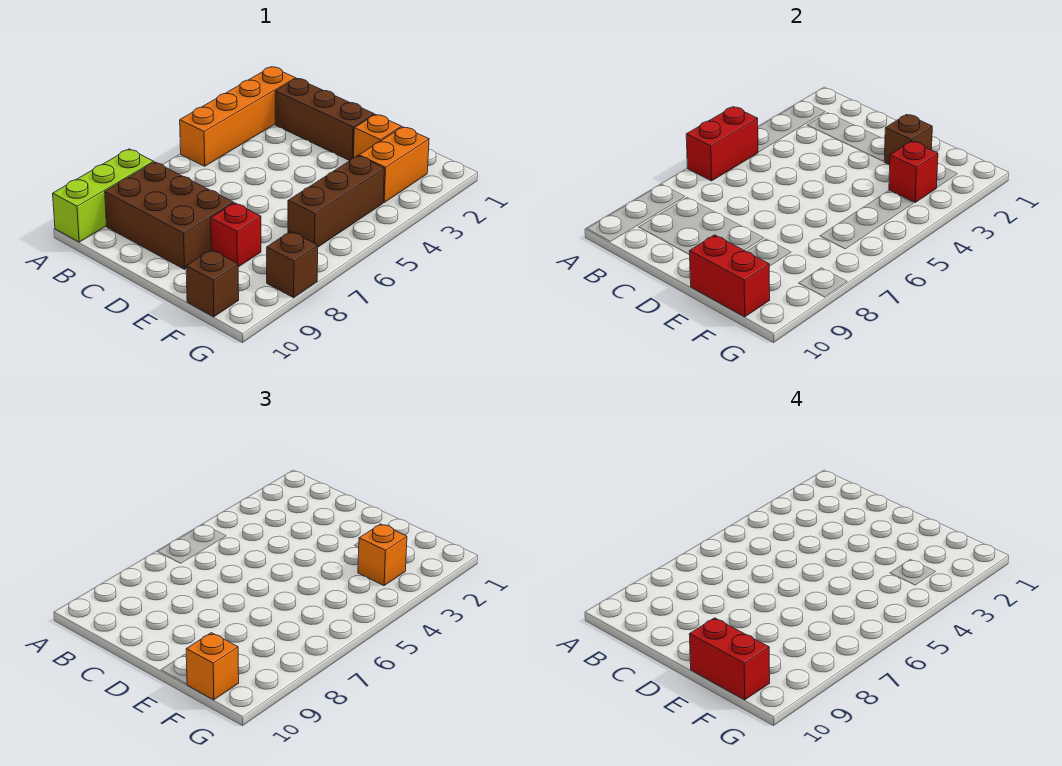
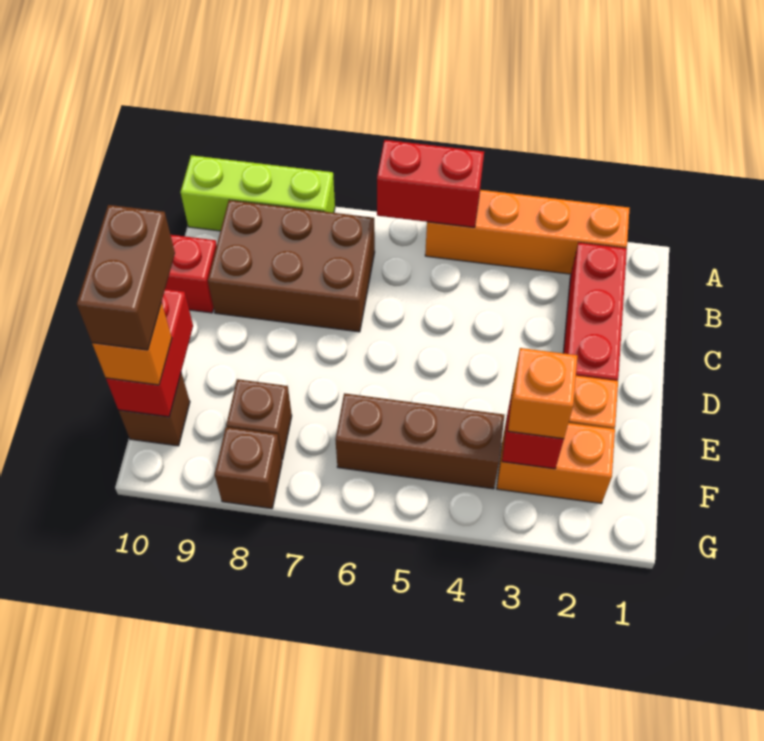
brown 1x3 brick [275,78,374,161] -> red 1x3 brick [563,243,627,381]
brown 2x3 brick [105,162,233,269] -> brown 2x3 brick turned to [208,200,375,332]
brown 1x1 brick [884,114,932,165] -> brown 1x1 brick moved to [226,379,292,460]
red 1x1 brick [211,203,261,267] -> red 1x1 brick moved to [165,235,217,313]
red 1x2 brick [689,618,770,700] -> brown 1x2 brick [77,205,175,350]

